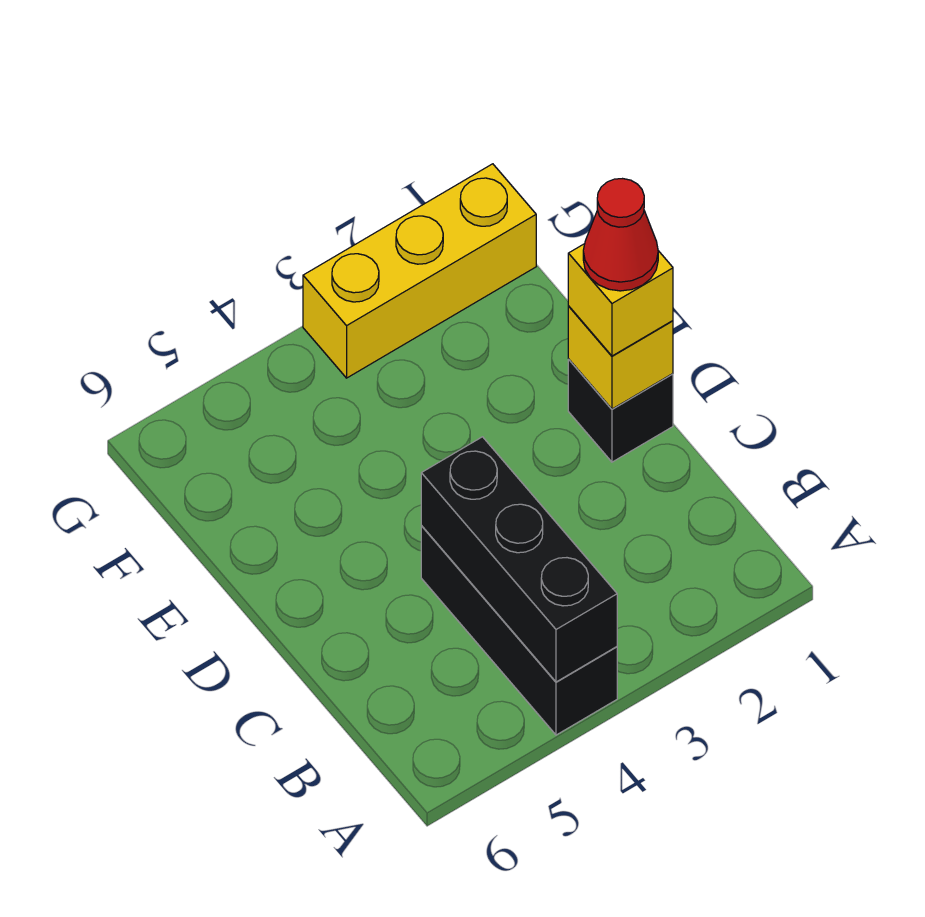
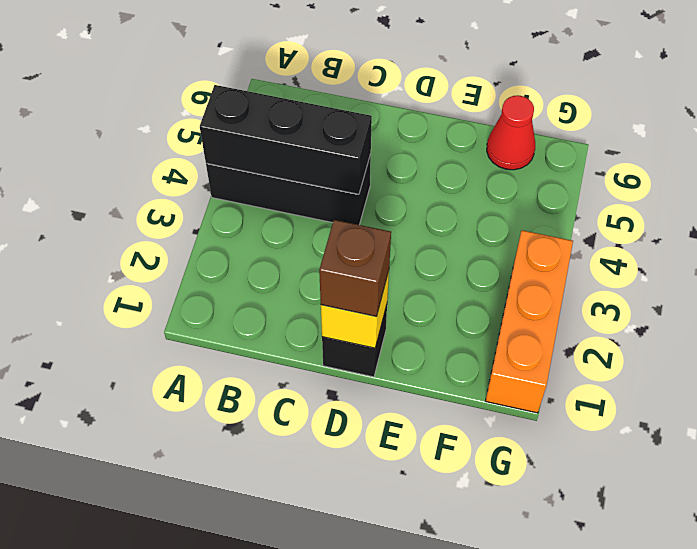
yellow 1x1 brick [568,244,673,356] -> brown 1x1 brick [319,220,391,317]
red 1x1 cone [583,179,658,291] -> red 1x1 cone moved to [487,95,535,170]
yellow 1x3 brick [303,164,536,378] -> orange 1x3 brick [486,230,573,413]

